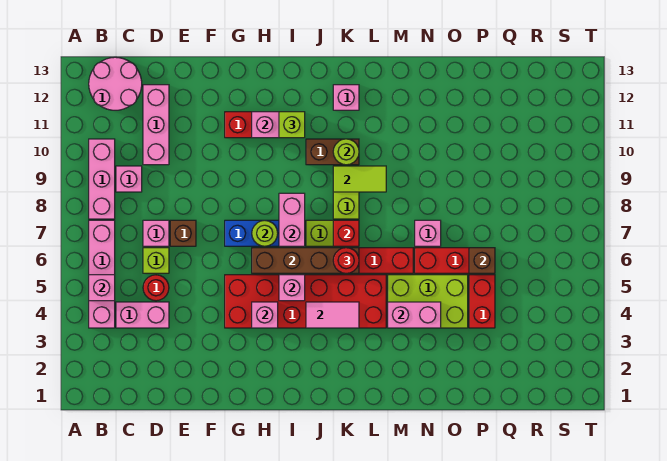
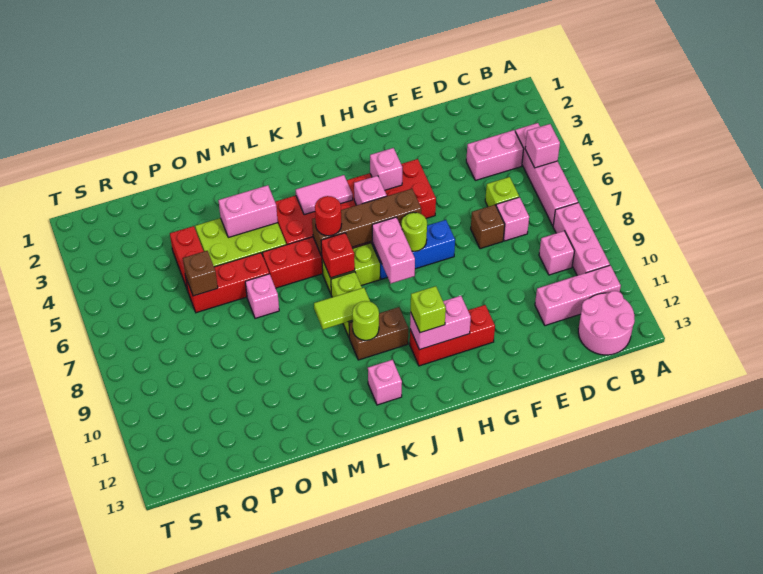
red 1x1 round brick [143,275,169,301] -> none
pink 1x3 brick [143,85,169,165] -> pink 1x3 brick turned to [535,265,621,326]

